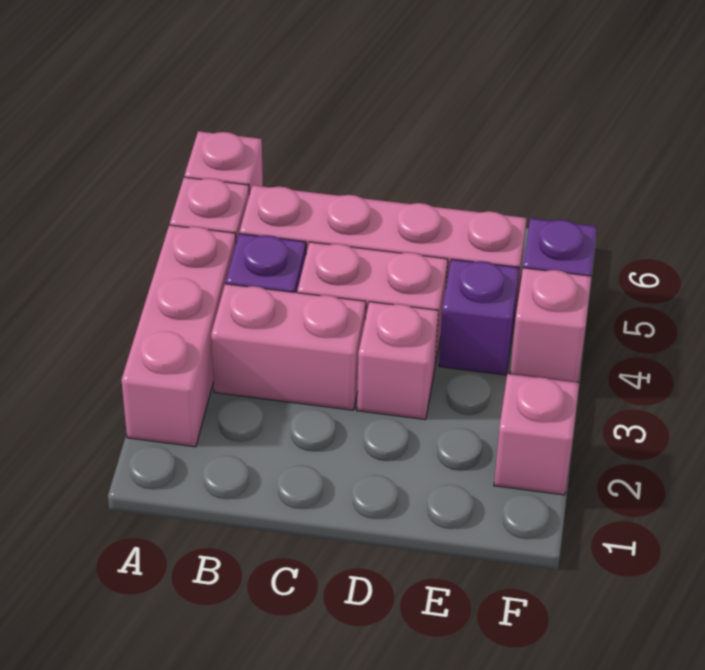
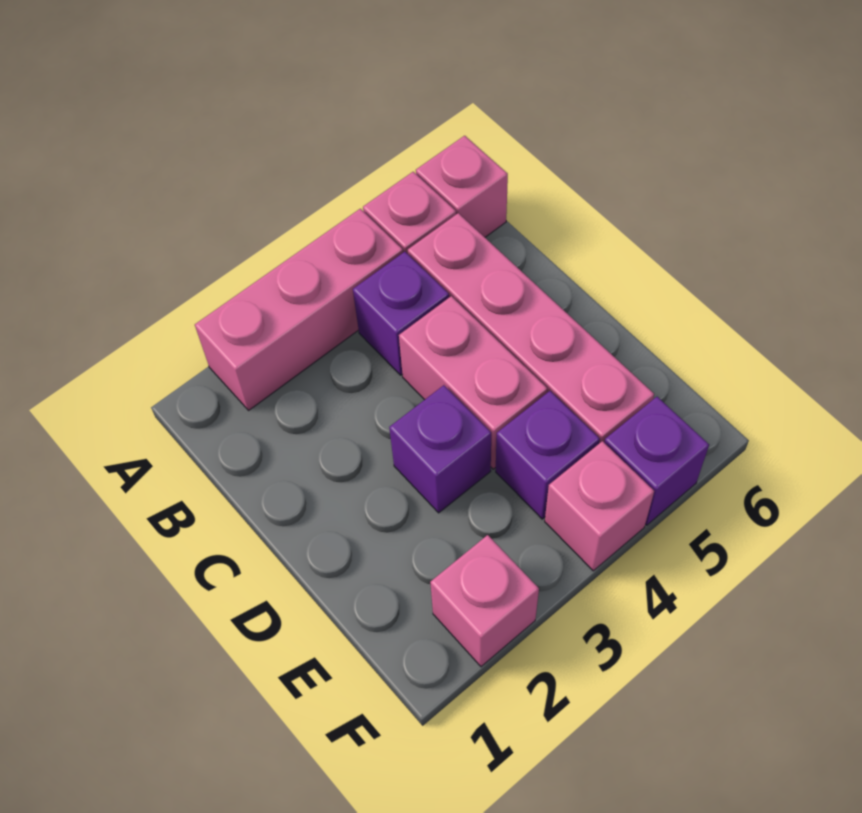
pink 1x2 brick [211,284,366,410] -> none
pink 1x1 brick [357,302,438,420] -> purple 1x1 brick [389,385,491,513]

